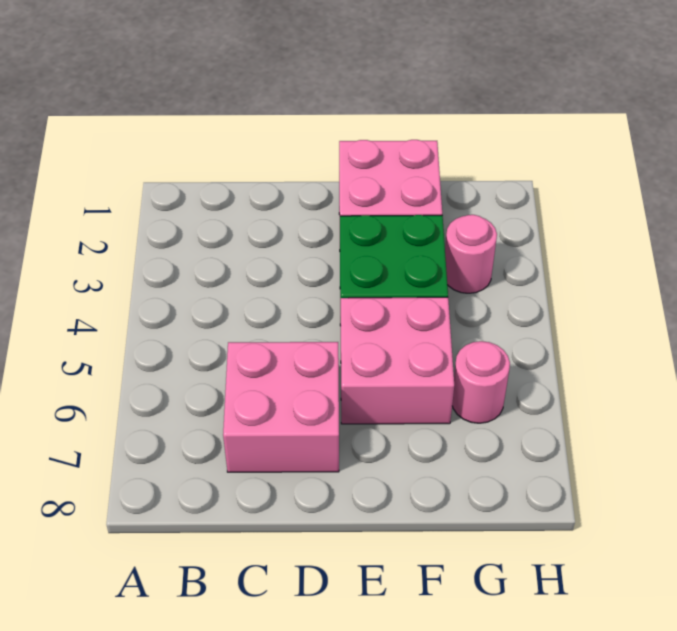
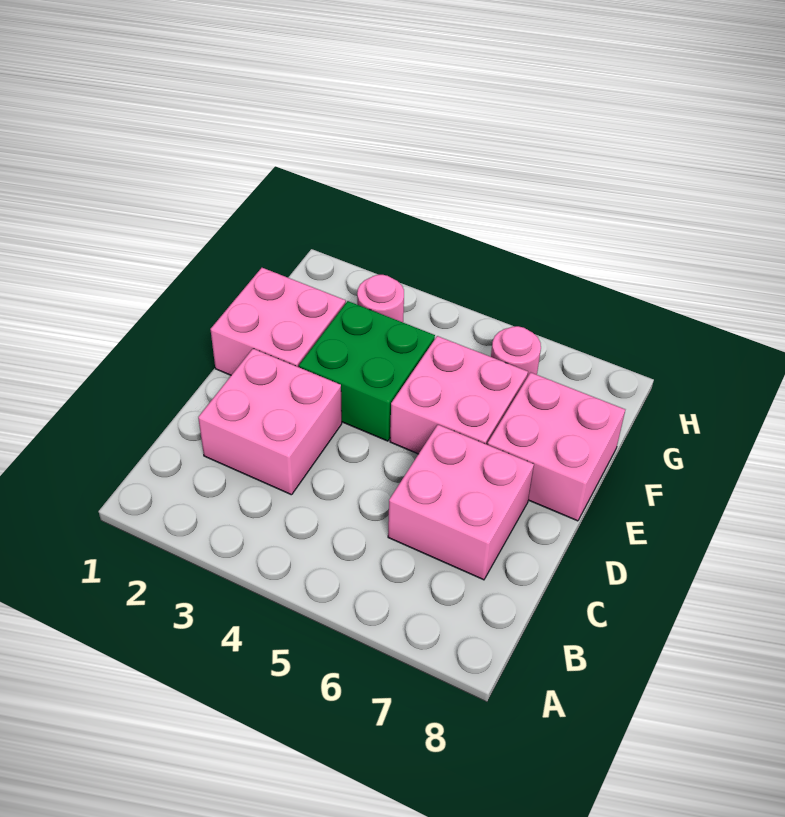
none -> pink 2x2 brick [198,349,342,495]
none -> pink 2x2 brick [487,372,625,521]

